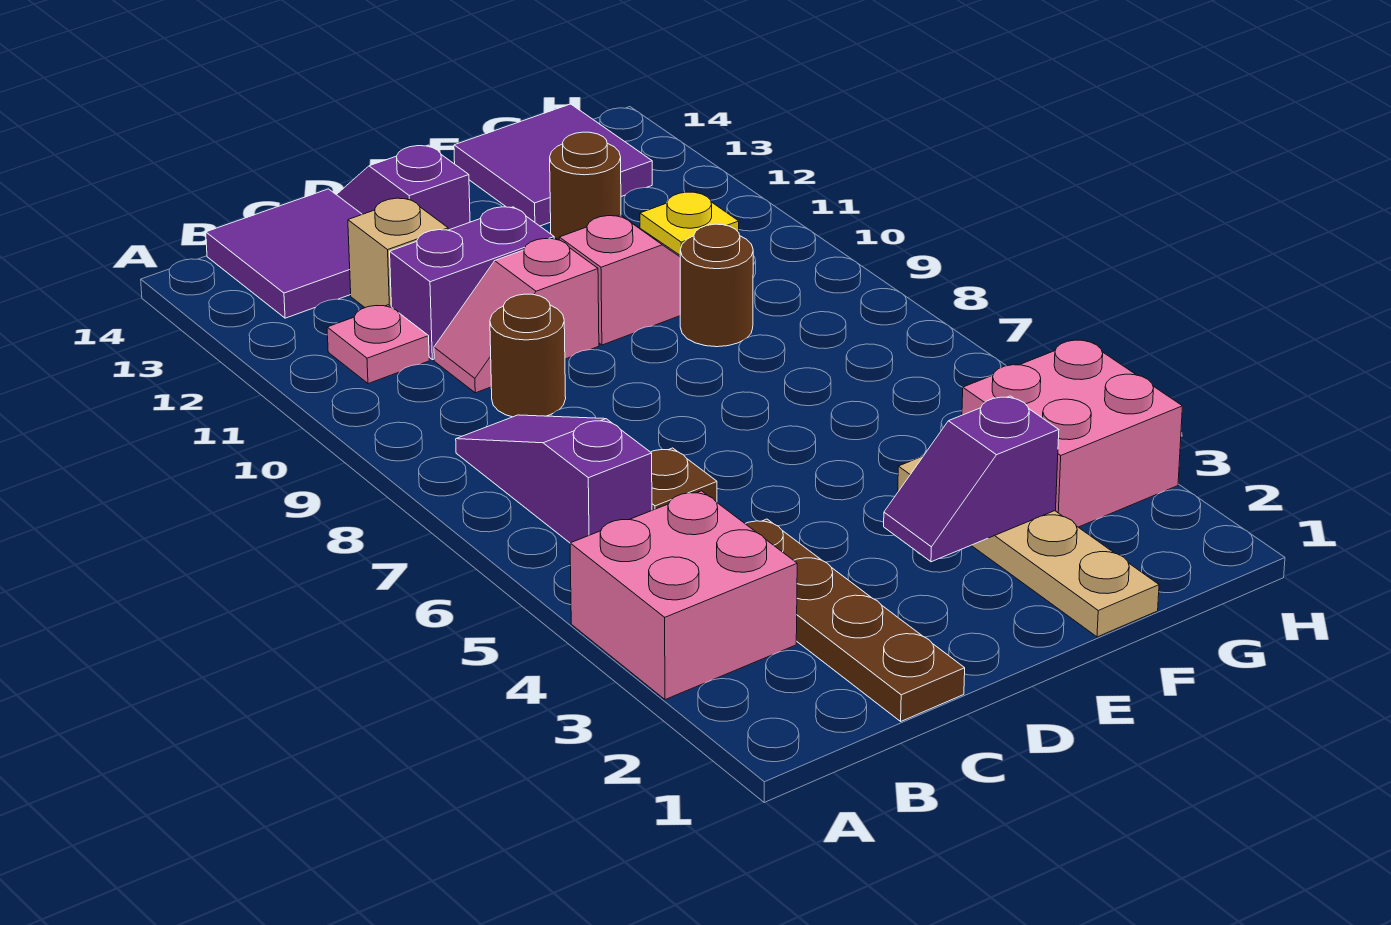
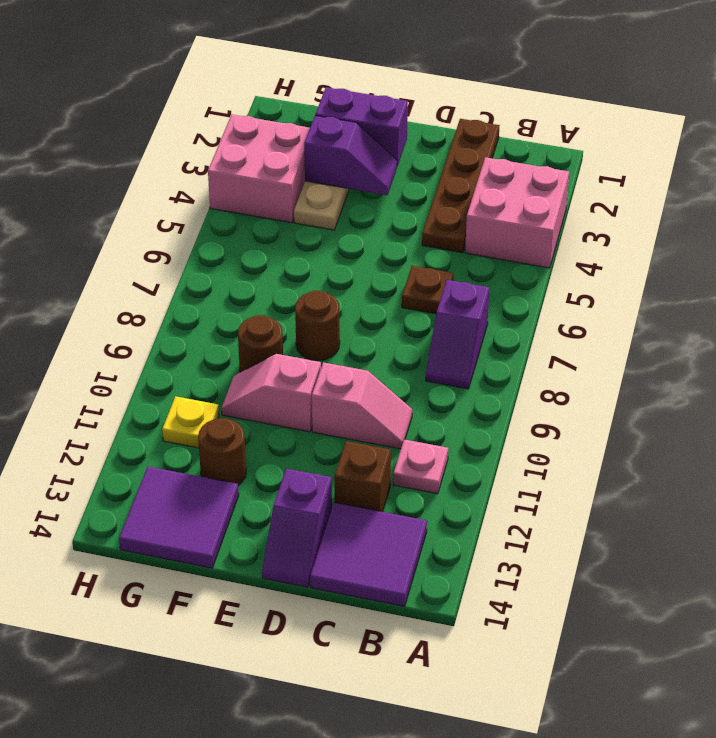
purple 1x3 slope [456,415,652,543] -> purple 1x2 slope [426,280,489,389]
brown 1x1 round brick [490,294,566,417] -> brown 1x1 round brick moved to [295,291,340,361]
purple 1x2 brick [390,207,554,360] -> purple 1x2 brick moved to [315,87,408,166]
tan 1x1 brick [348,198,448,308] -> brown 1x1 brick [334,441,391,512]

